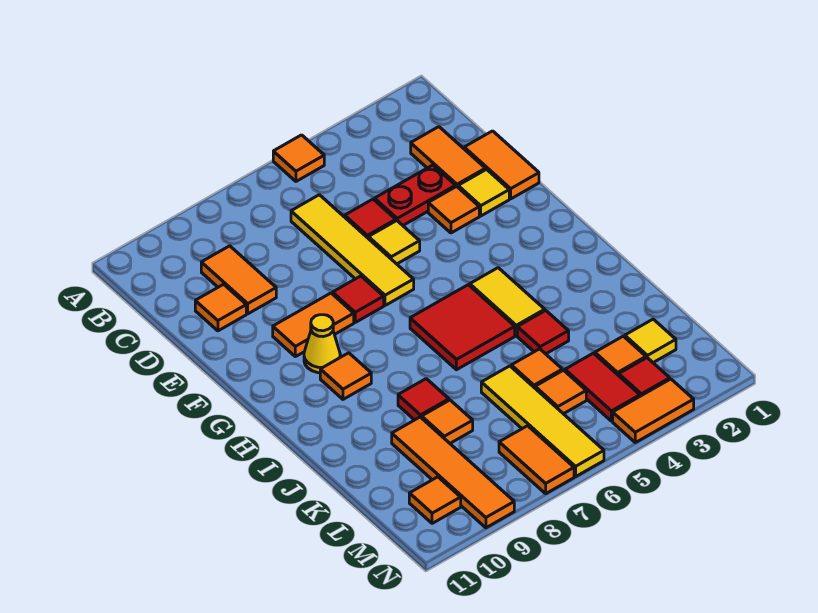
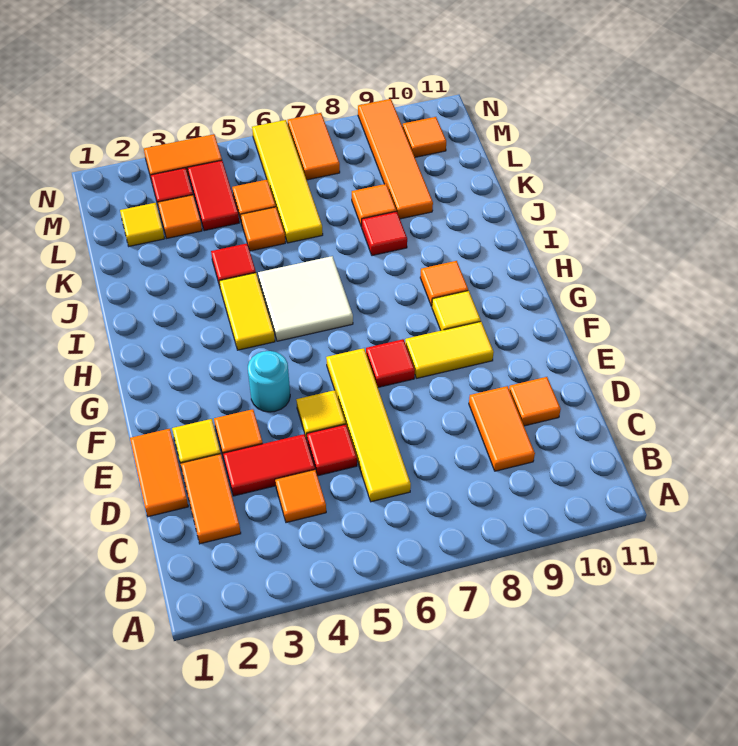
orange 1x1 tile [273,135,324,181] -> orange 1x1 tile moved to [275,470,326,523]
red 1x2 plate [375,165,456,225] -> red 1x2 tile [223,434,315,496]
none -> cyan 1x1 round brick [248,351,290,412]
orange 1x2 tile [273,293,354,357] -> yellow 1x2 tile [405,322,494,378]
yellow 1x1 cone [304,315,340,373] -> yellow 1x1 tile [432,291,481,331]
red 2x2 tile [410,285,515,370] -> white 2x2 tile [258,256,353,341]

